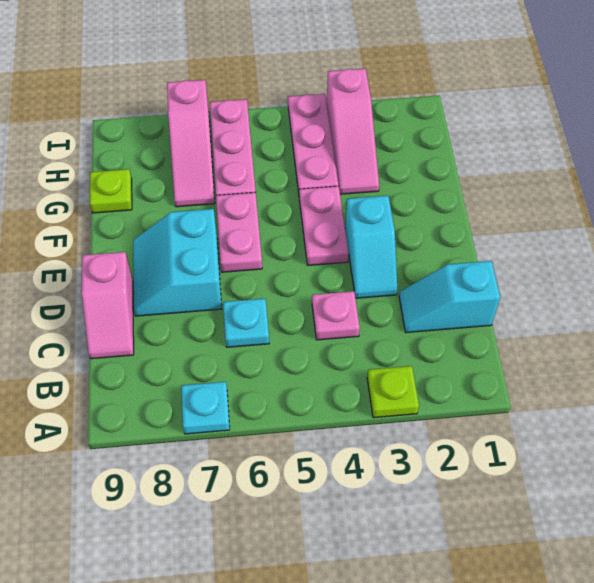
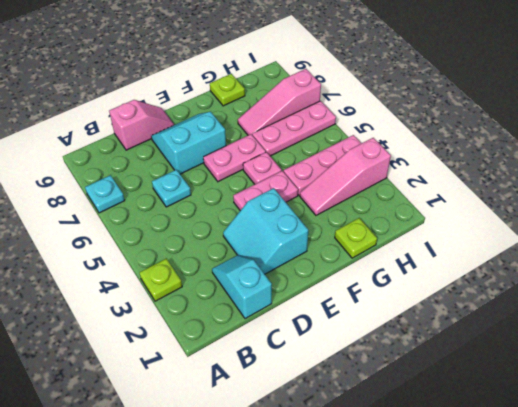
pink 1x1 plate [312,291,360,340] -> pink 1x1 plate moved to [243,152,282,184]
pink 1x2 slope [81,252,134,359] -> pink 1x2 slope turned to [109,100,174,150]
cyan 1x2 slope [345,196,397,298] -> cyan 2x2 slope [223,188,308,274]
none -> lime 1x1 plate [335,218,377,258]

